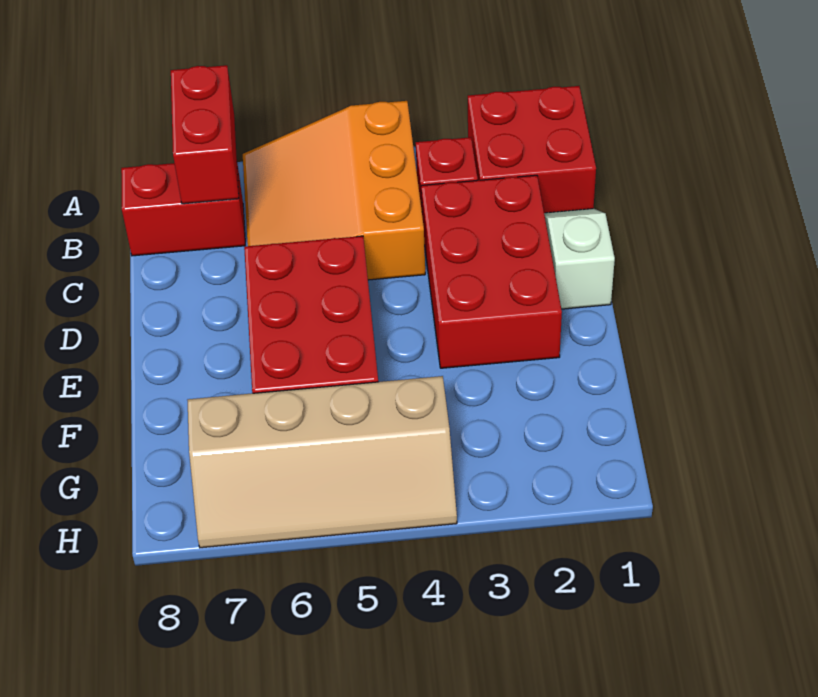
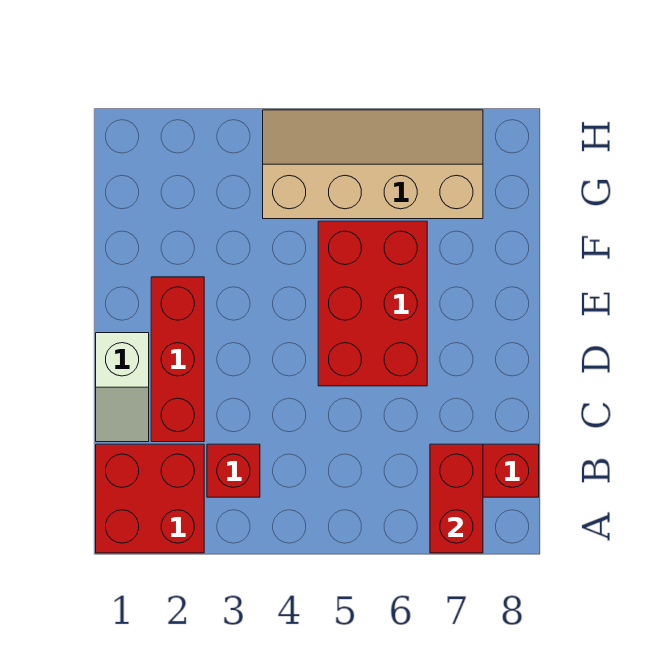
orange 3x3 slope [243,101,425,280] -> none
red 2x3 brick [421,175,562,368] -> red 1x3 brick [151,277,204,442]

